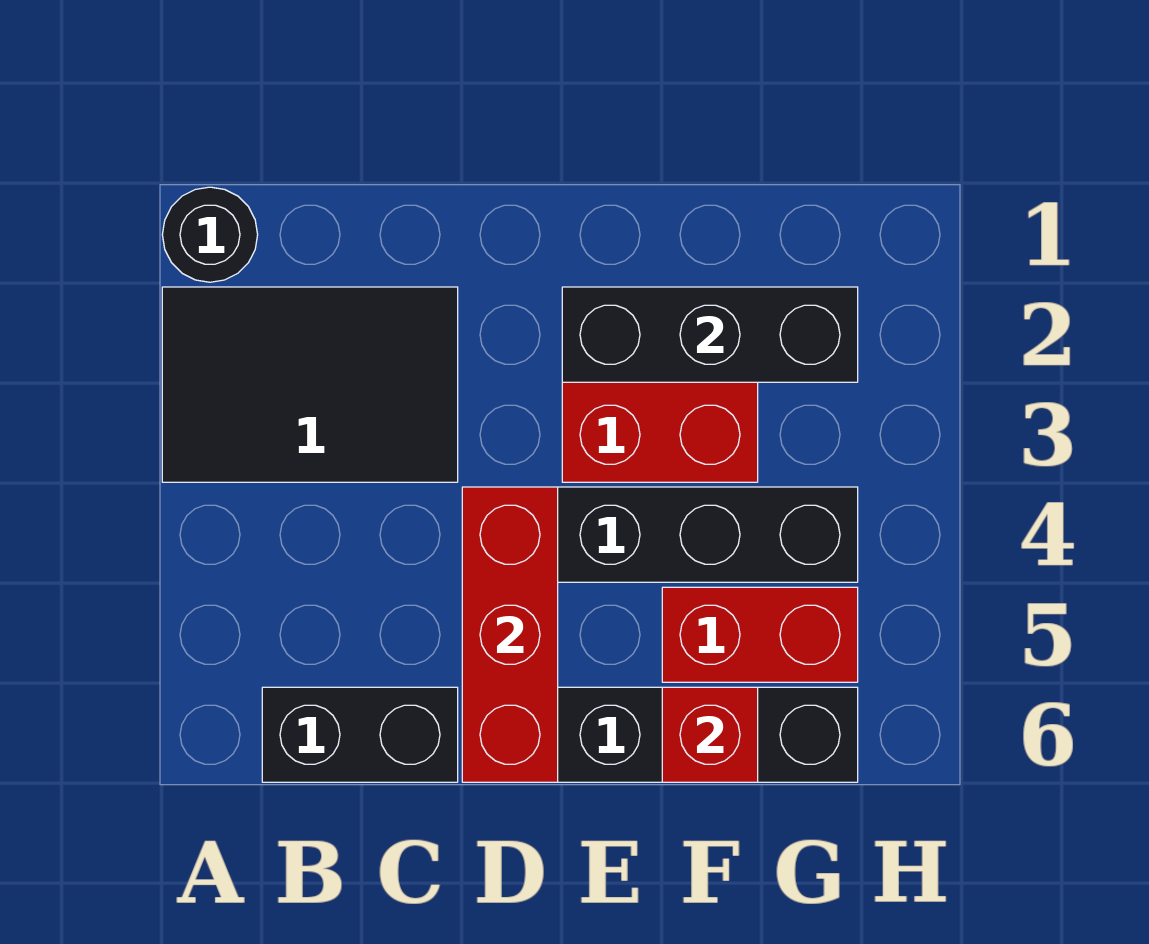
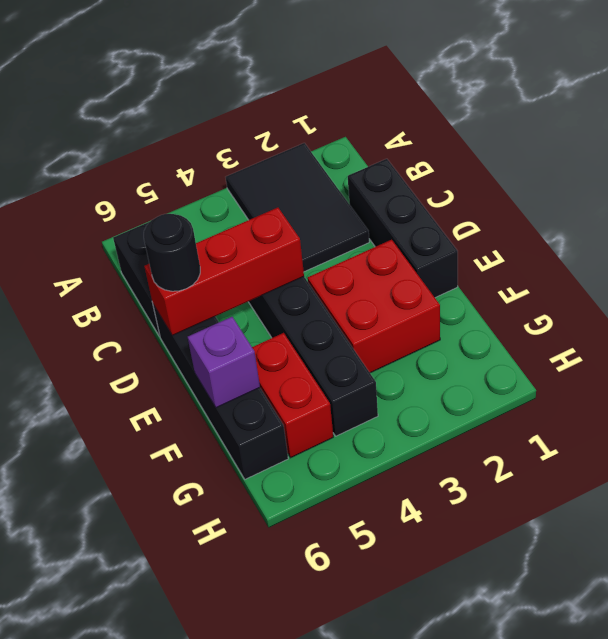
black 1x1 round brick [162,187,258,282] -> black 1x1 round brick moved to [144,214,200,291]
black 1x3 brick [562,287,858,382] -> black 1x3 brick moved to [348,159,458,298]
red 1x1 brick [662,687,758,782] -> purple 1x1 brick [188,317,260,408]

